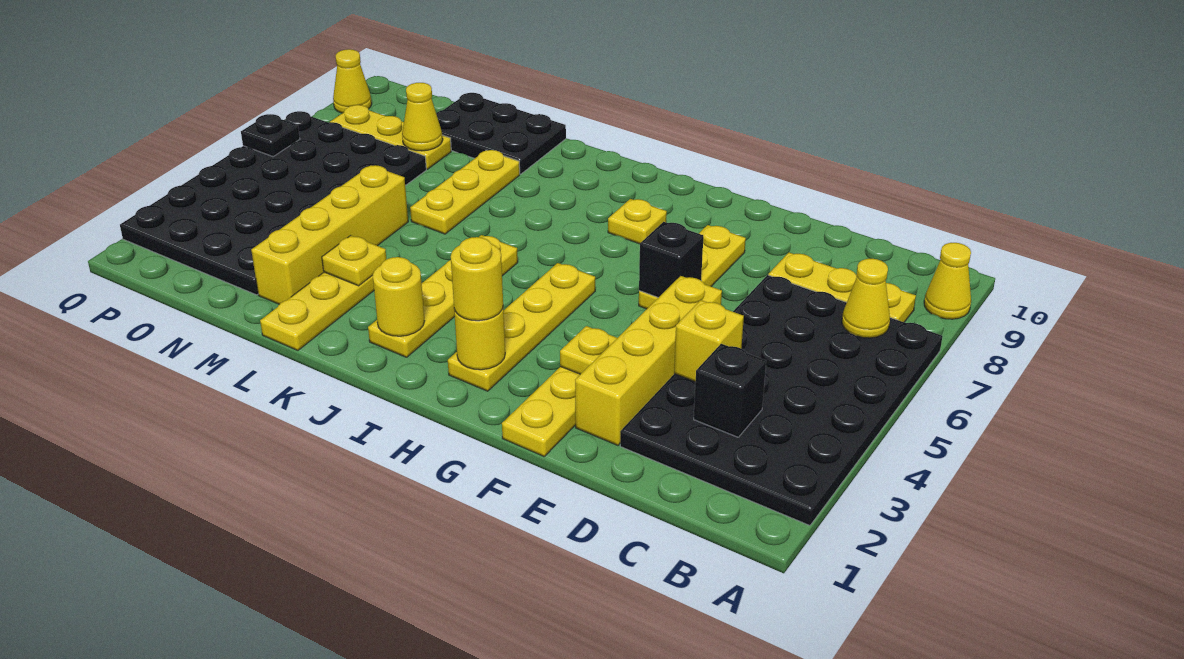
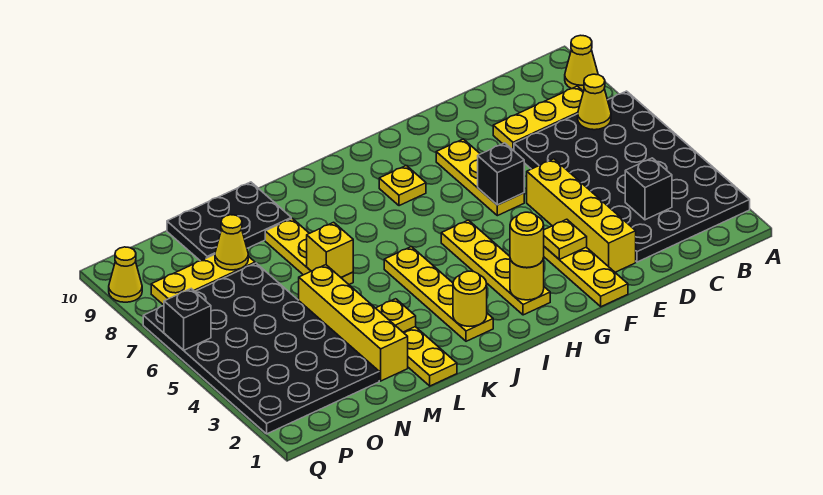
yellow 1x1 brick [674,300,744,382] -> yellow 1x1 brick moved to [307,222,353,277]
black 1x1 plate [241,114,300,156] -> black 1x1 brick [164,289,211,350]

